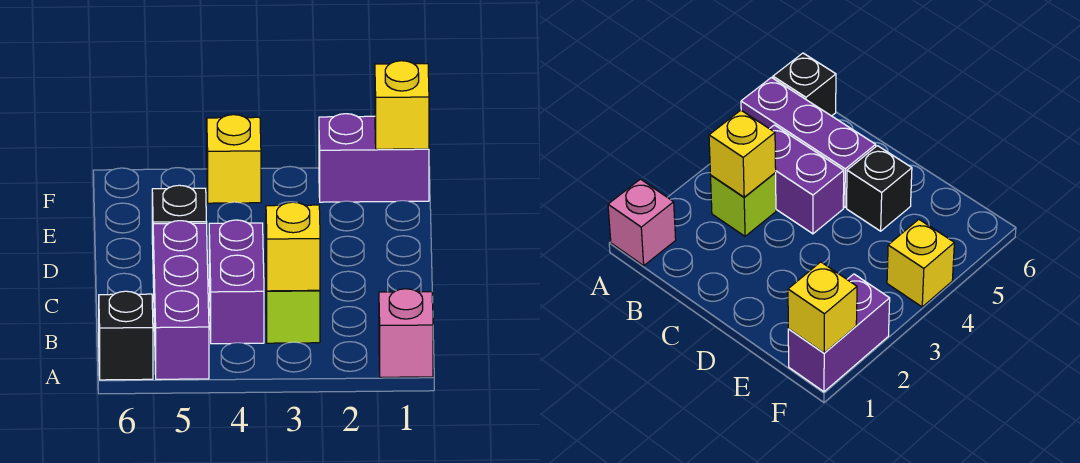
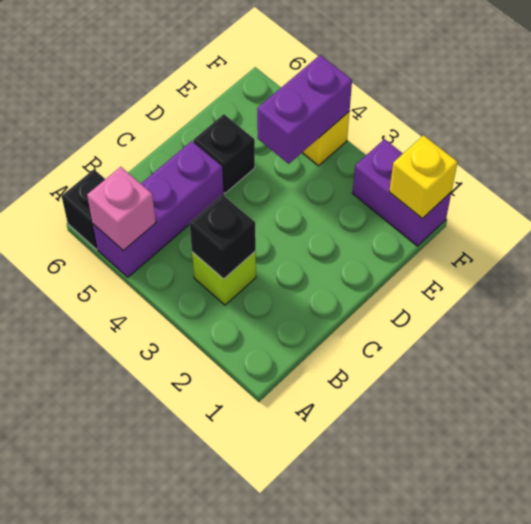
pink 1x1 brick [379,289,433,377] -> pink 1x1 brick moved to [87,167,156,251]
yellow 1x1 brick [266,202,320,291] -> black 1x1 brick [189,195,256,279]
purple 1x2 brick [209,220,264,344] -> purple 1x2 brick moved to [257,55,352,164]

